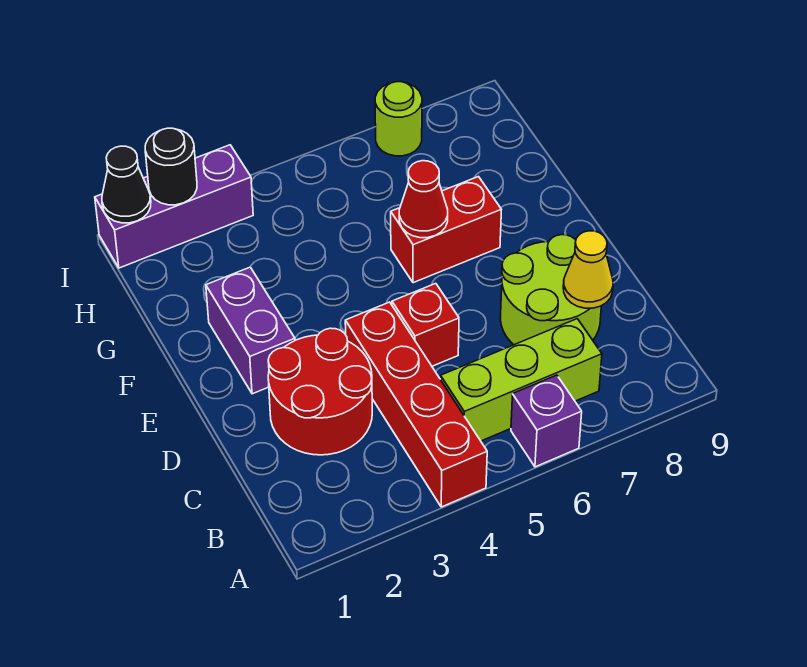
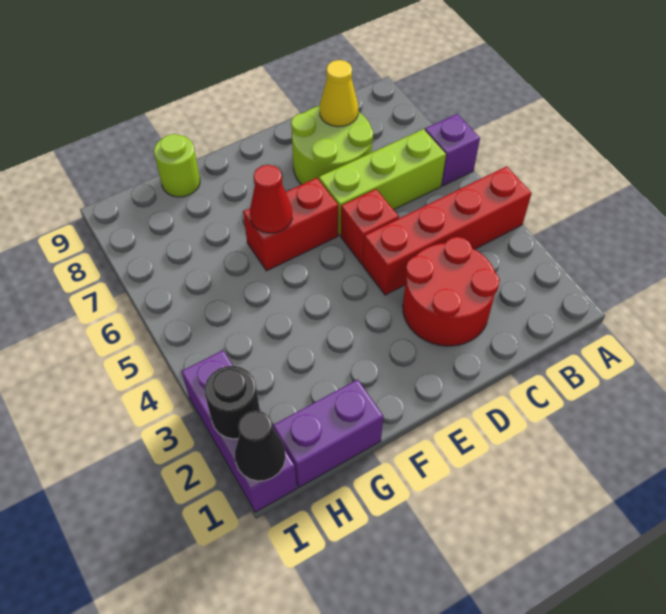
lime 1x3 brick [440,319,602,441] -> lime 1x3 brick turned to [319,129,446,235]
purple 1x2 brick [206,267,295,394] -> purple 1x2 brick moved to [273,379,383,487]
red 1x2 brick [391,177,501,283] -> red 1x2 brick turned to [243,178,338,271]
lime 1x1 round brick [375,82,422,156] -> lime 1x1 round brick moved to [154,134,200,197]

